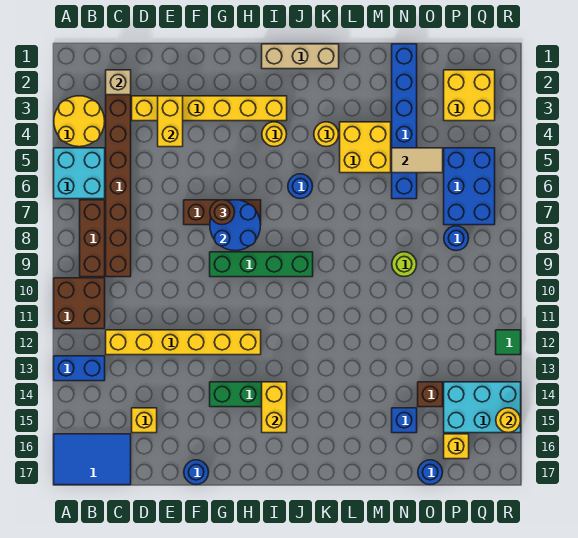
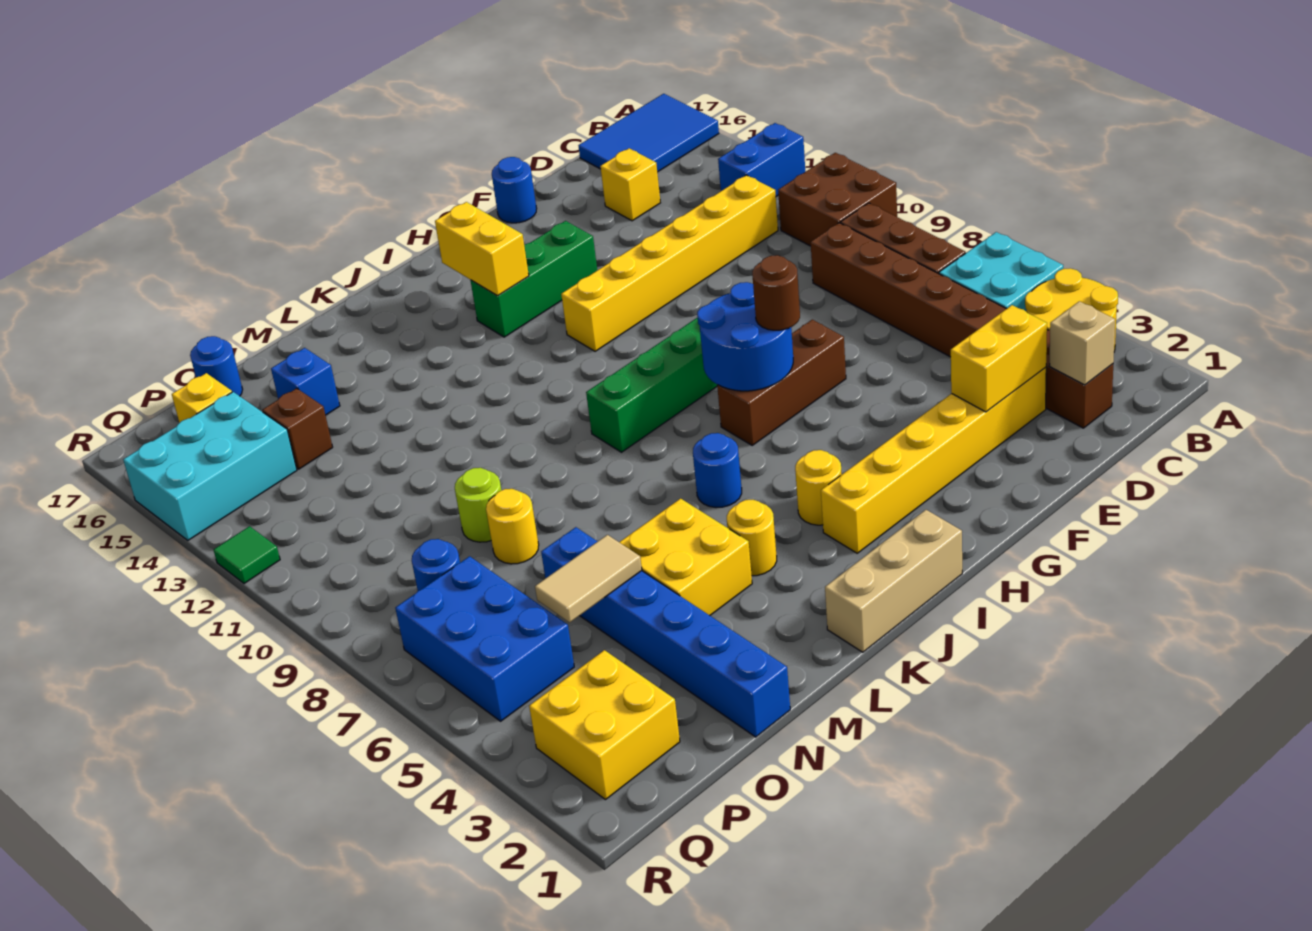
yellow 1x2 brick [158,96,183,147] -> yellow 1x2 brick turned to [951,305,1047,412]
yellow 1x1 round brick [496,408,521,433] -> yellow 1x1 round brick moved to [486,489,539,564]

